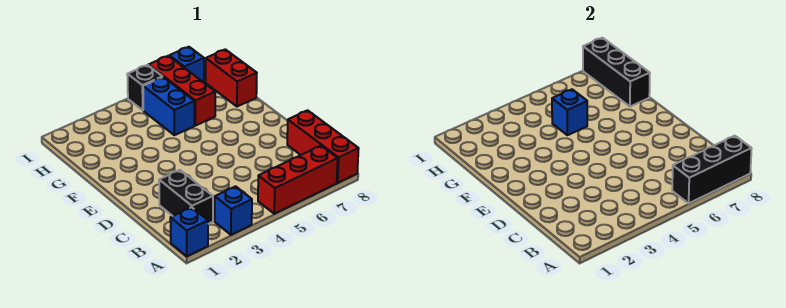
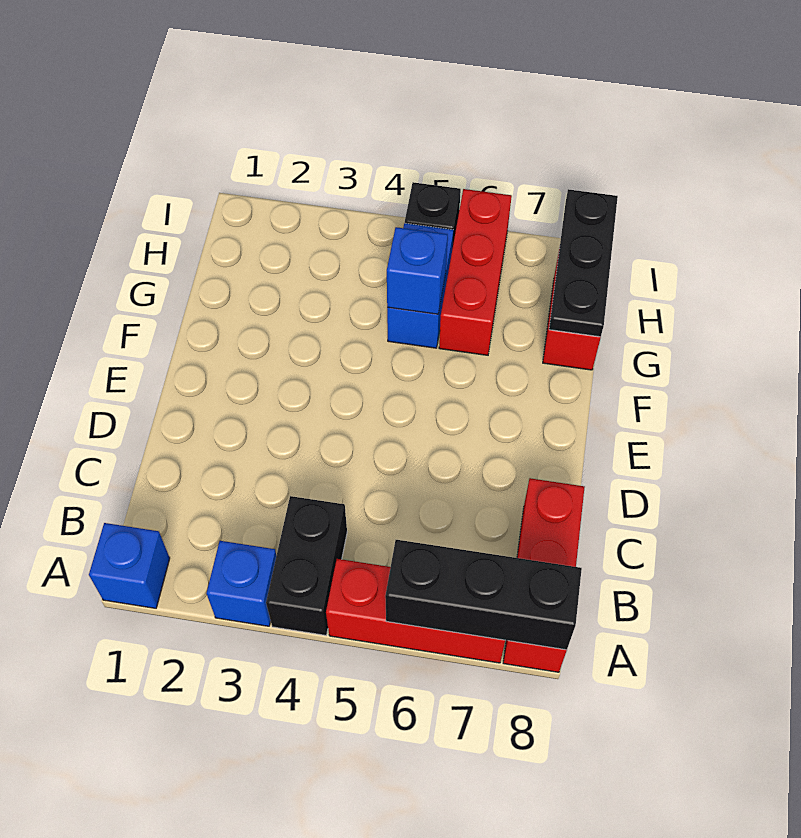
black 1x2 brick [159,170,213,224] -> black 1x2 brick moved to [266,496,347,635]
black 1x3 brick [583,38,650,107] -> black 1x3 plate [549,189,618,337]
blue 1x1 brick [169,47,204,82] -> none

